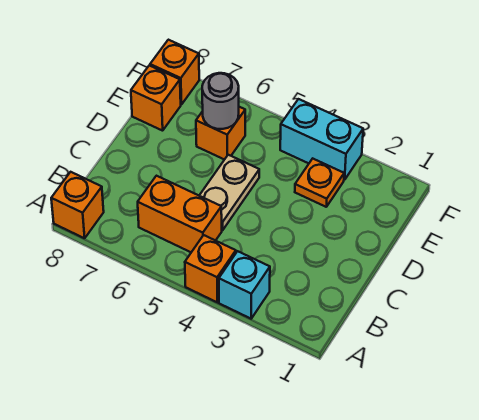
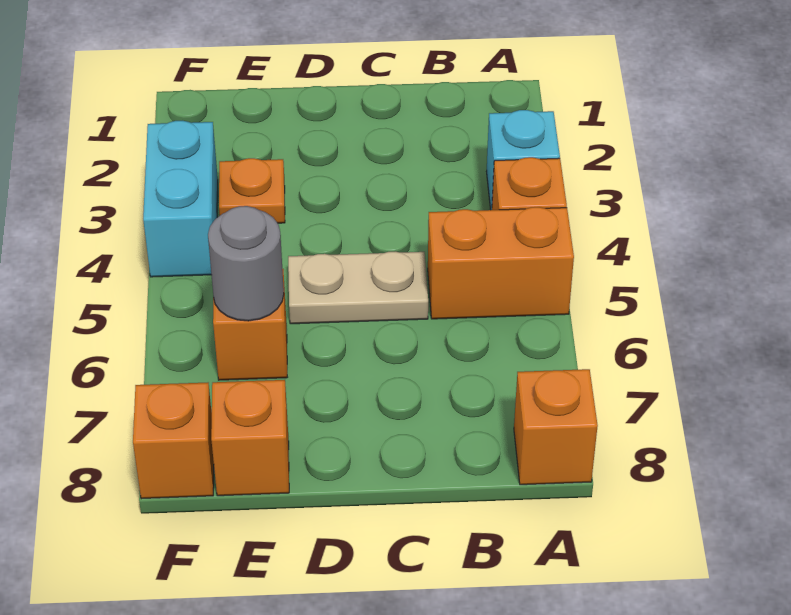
orange 1x2 brick [138,176,222,252] -> orange 1x2 brick turned to [428,207,574,319]

